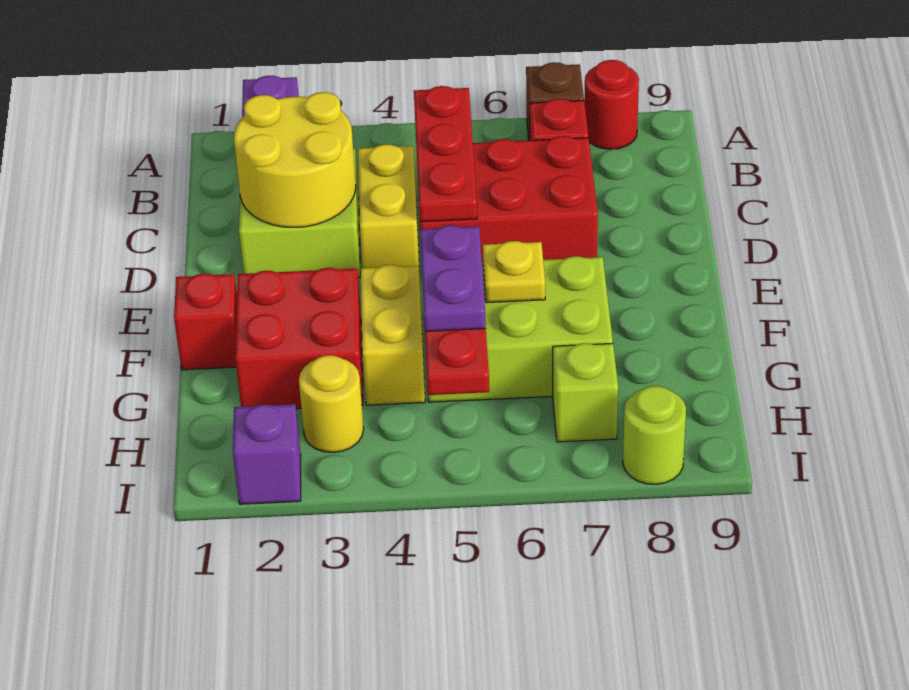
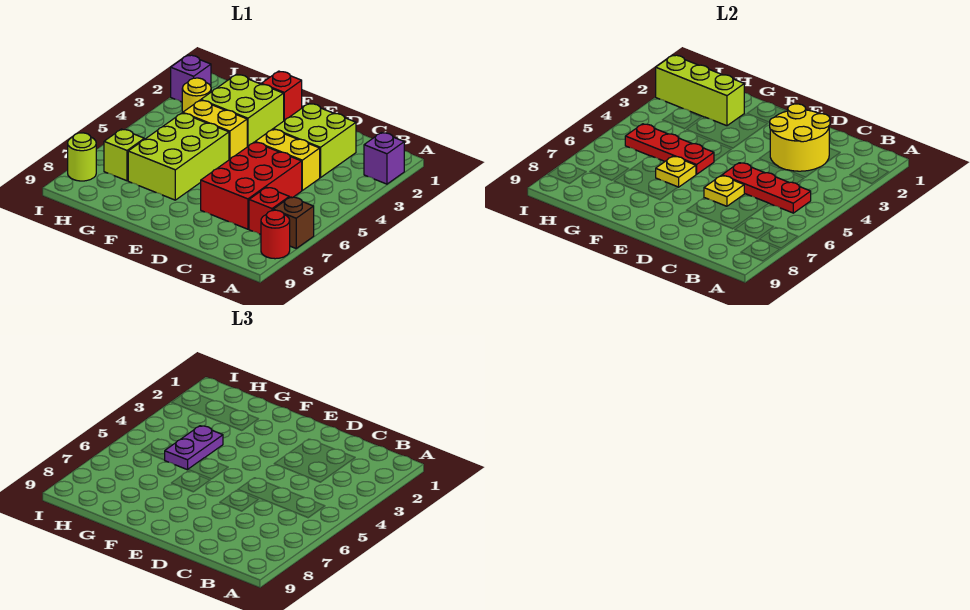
none -> yellow 1x1 plate [704,175,744,206]
red 2x2 brick [235,268,363,409] -> lime 2x2 brick [201,74,284,147]
purple 1x2 plate [420,225,486,331] -> purple 1x2 plate turned to [165,426,223,470]
none -> lime 1x3 brick [656,55,744,126]

